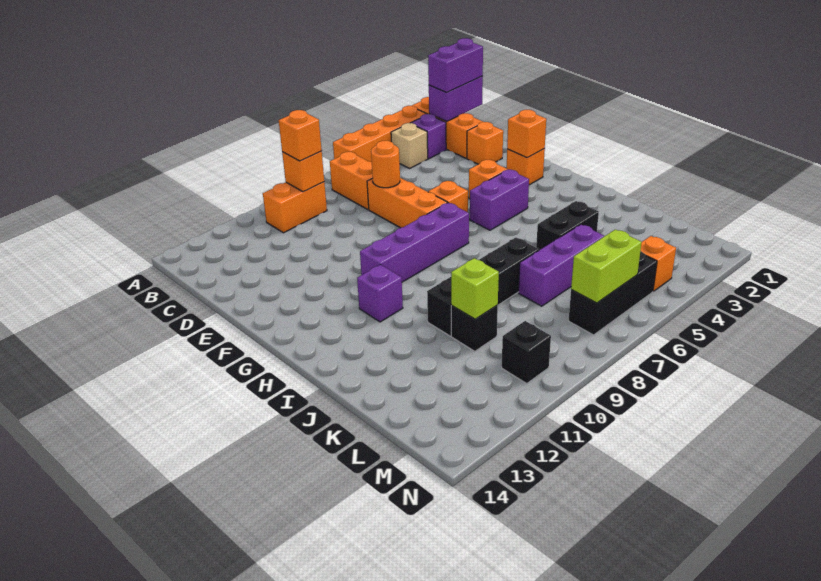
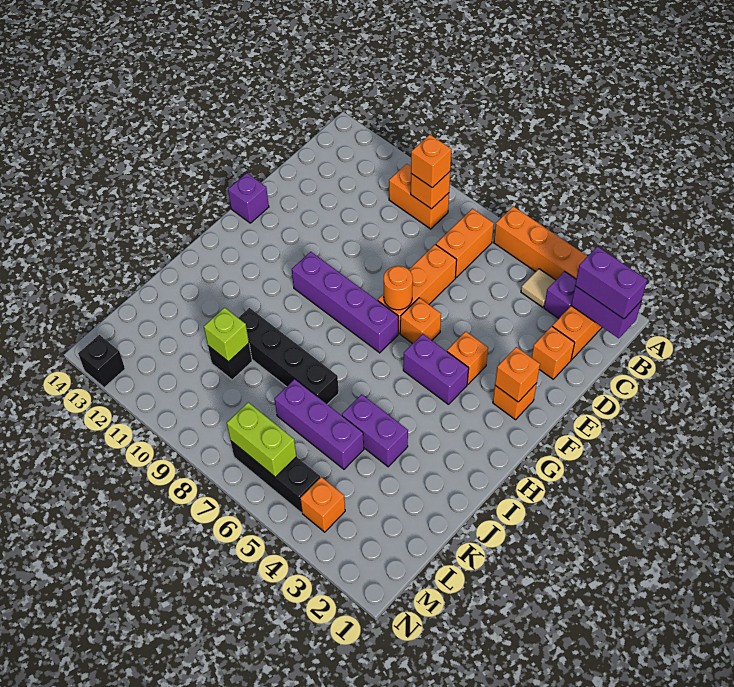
tan 1x1 brick [391,123,428,168] -> tan 1x1 tile [521,269,556,307]
orange 1x1 round brick [371,141,400,188] -> orange 1x1 round brick moved to [384,266,413,310]
purple 1x1 brick [357,265,403,322] -> purple 1x1 brick moved to [228,173,269,223]
black 1x2 brick [536,201,599,250] -> purple 1x2 brick [342,394,408,467]
black 1x1 brick [502,321,551,383] -> black 1x1 brick moved to [78,335,125,388]

